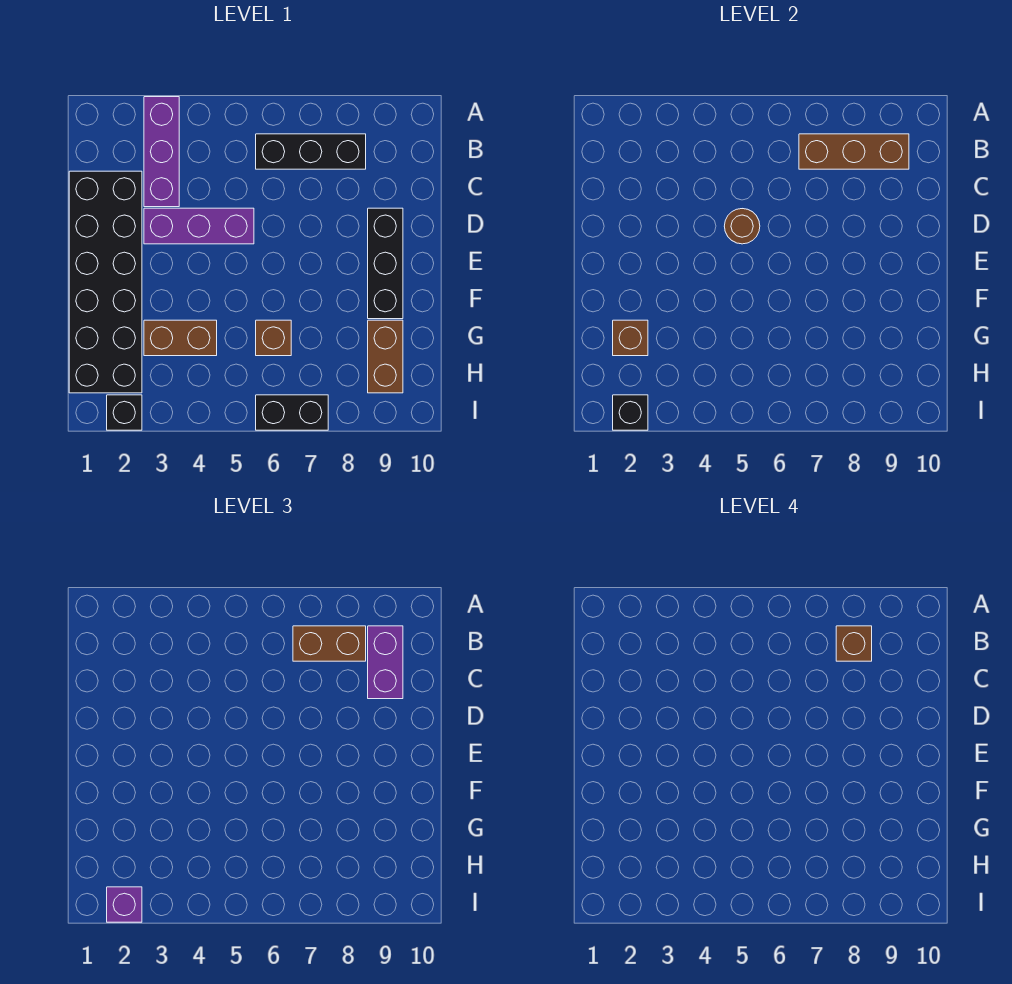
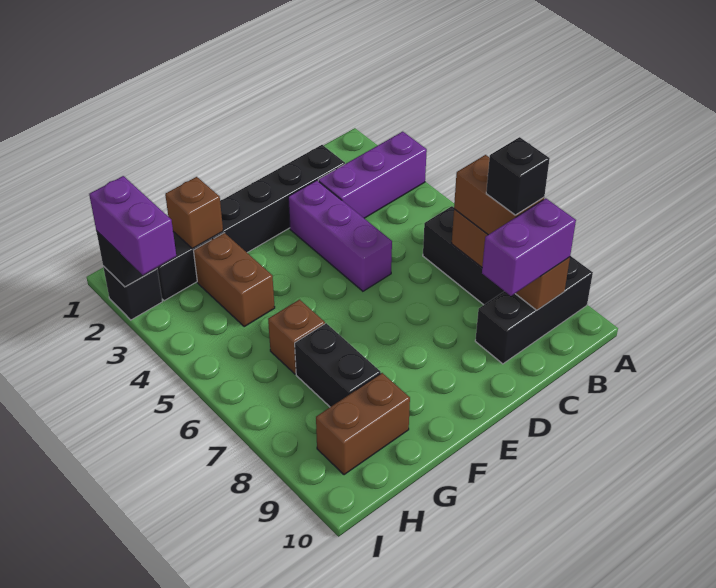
brown 1x1 brick [836,626,872,661] -> black 1x1 brick [486,137,550,215]
black 2x6 brick [69,171,142,393] -> black 1x6 brick [157,145,345,301]
brown 1x1 round brick [724,209,760,244] -> none
black 1x3 brick [368,208,403,319] -> black 1x3 brick moved to [475,256,593,364]
purple 1x1 brick [107,887,142,922] -> purple 1x2 brick [89,176,176,275]
black 1x2 brick [256,395,328,430] -> black 1x2 brick moved to [295,323,381,407]

